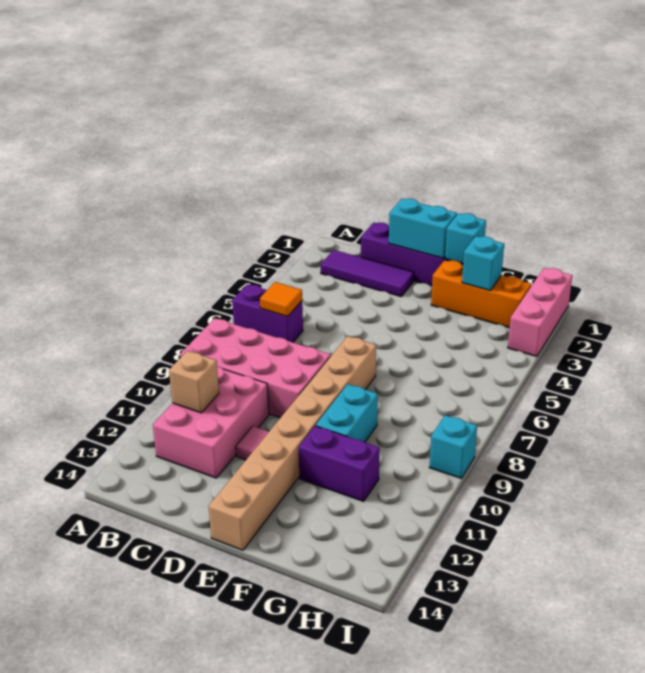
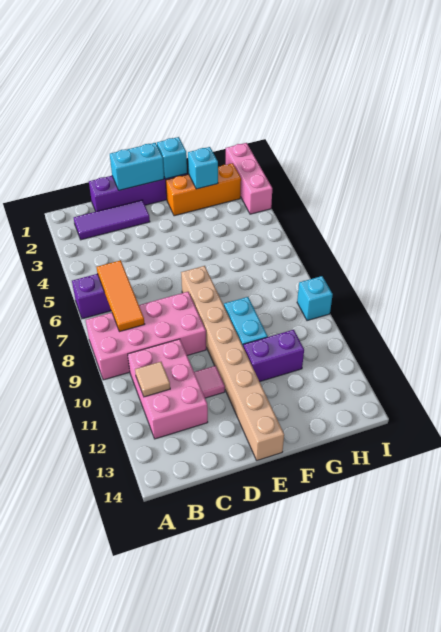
orange 1x1 tile [260,282,302,317] -> orange 1x3 tile [97,260,144,332]
tan 1x1 brick [169,351,219,413] -> tan 1x1 tile [135,362,170,397]

